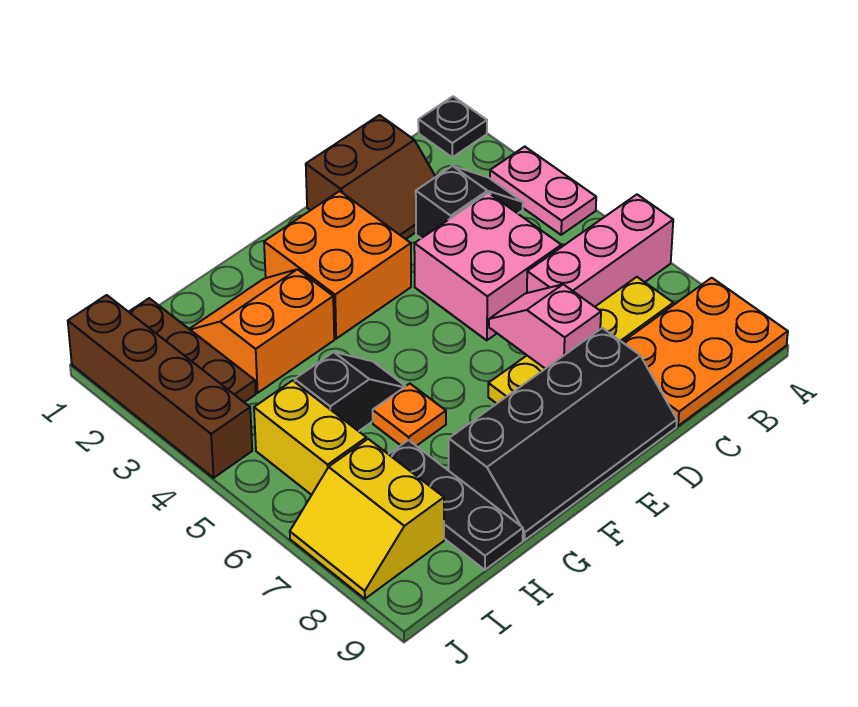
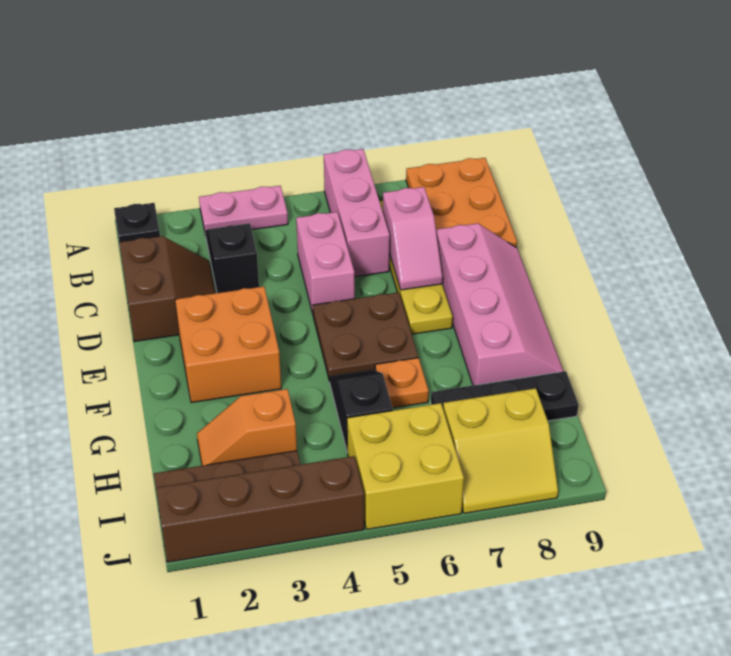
pink 2x2 brick [414,193,561,340] -> pink 1x2 brick [296,212,355,314]
pink 1x2 slope [489,284,601,369] -> pink 1x2 slope turned to [383,187,443,290]
black 2x4 slope [449,328,677,540] -> pink 2x4 slope [436,223,563,385]
none -> brown 2x2 plate [313,292,418,381]
orange 2x2 slope [190,269,334,393] -> orange 1x2 slope [197,389,297,466]
yellow 1x2 brick [254,381,366,495] -> yellow 2x2 brick [347,403,464,529]

